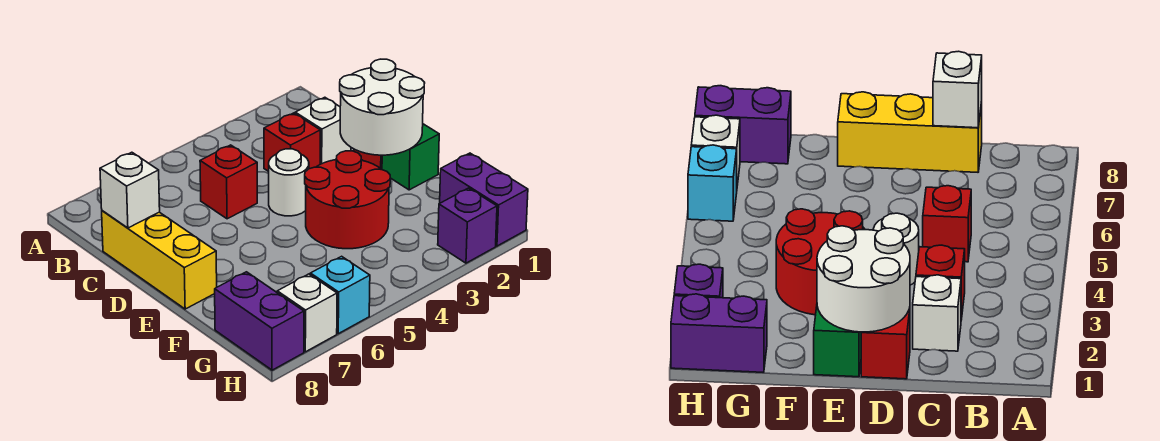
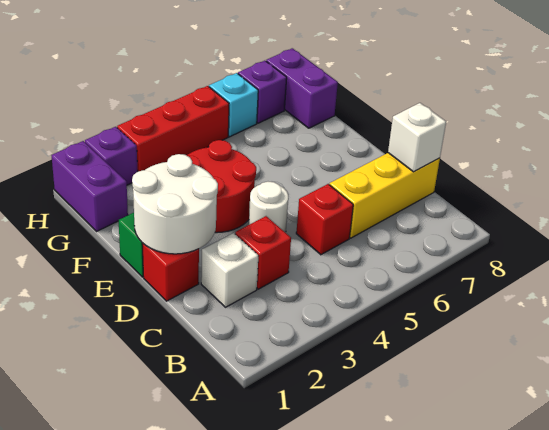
yellow 1x3 brick [102,211,217,309] -> yellow 1x3 brick turned to [329,153,440,238]
none -> red 1x3 brick [117,86,229,171]
white 1x1 brick [277,274,337,352] -> purple 1x1 brick [238,61,287,123]

